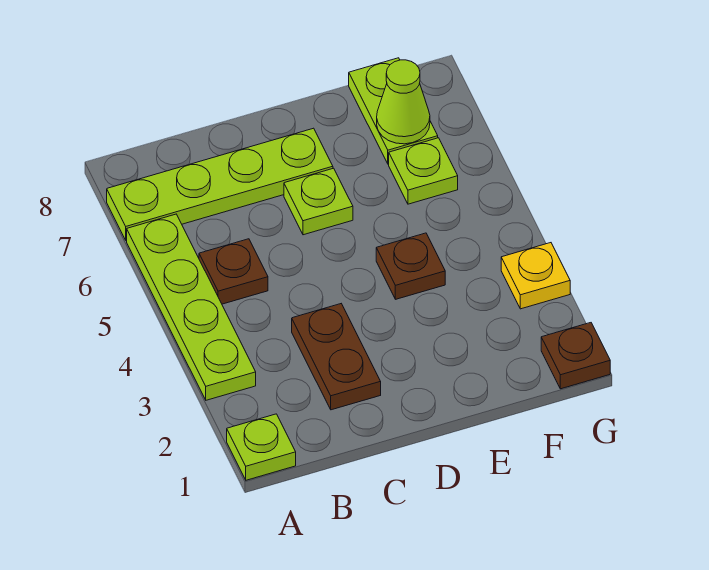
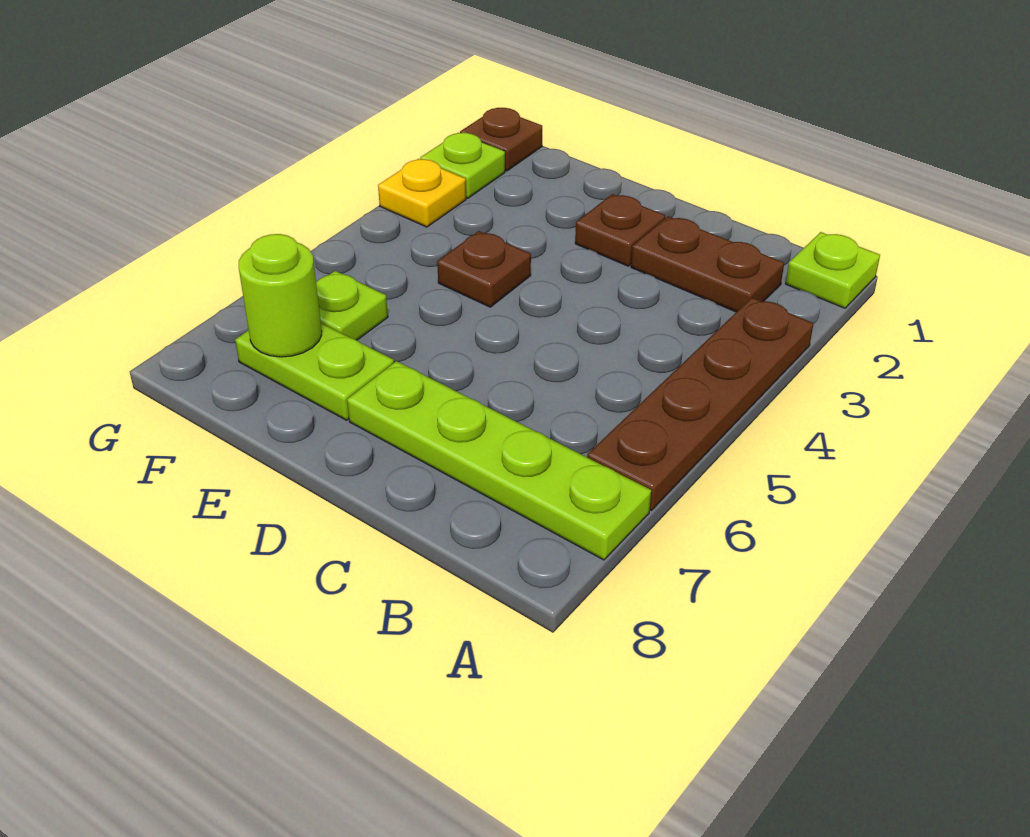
lime 1x4 plate [127,214,256,400] -> brown 1x4 plate [587,298,814,510]
brown 1x1 plate [199,239,268,304] -> brown 1x1 plate moved to [575,194,665,266]
brown 1x2 plate [292,304,381,410] -> brown 1x2 plate turned to [631,216,784,312]
lime 1x1 plate [284,168,353,235] -> lime 1x1 plate moved to [420,133,505,198]
lime 1x2 plate [349,58,438,164] -> lime 1x2 plate turned to [235,323,394,420]
lime 1x1 cone [377,60,430,144] -> lime 1x1 round brick [239,234,322,357]

